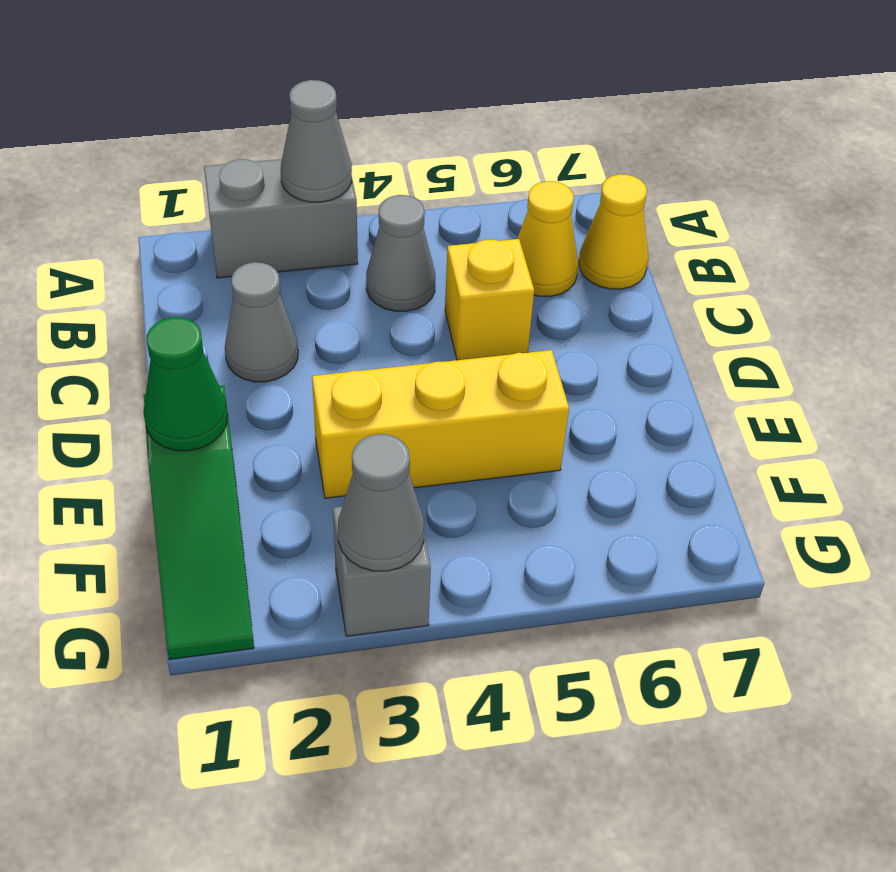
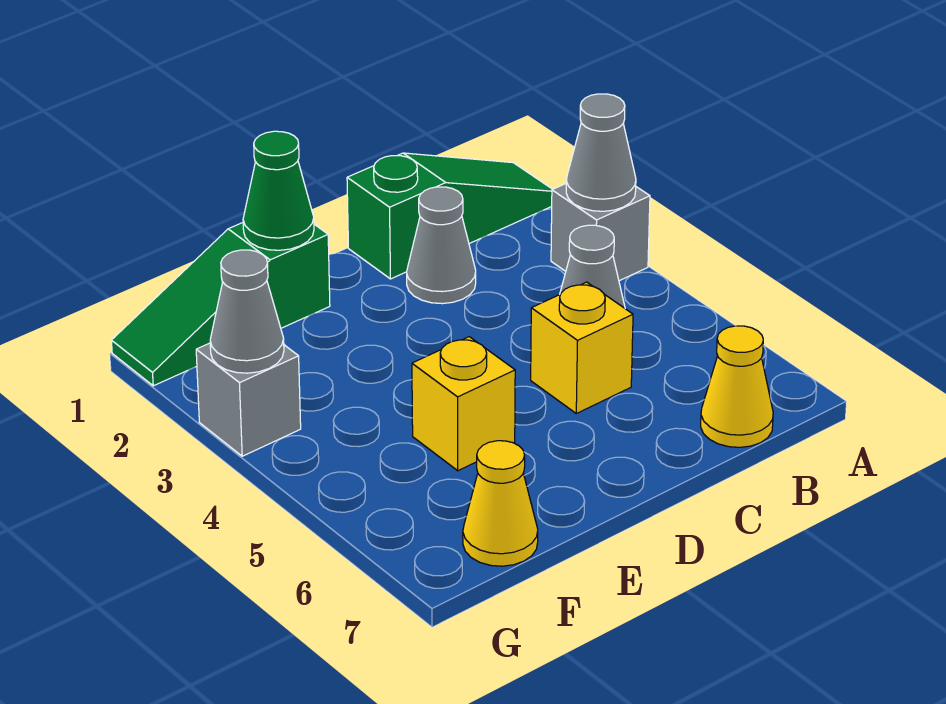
none -> green 1x3 slope [347,153,552,279]
grey 1x2 brick [204,159,358,278] -> grey 1x1 brick [551,184,650,281]
yellow 1x1 cone [517,181,578,296] -> yellow 1x1 cone moved to [463,441,538,566]
yellow 1x3 brick [312,350,569,498] -> yellow 1x1 brick [412,337,515,471]

